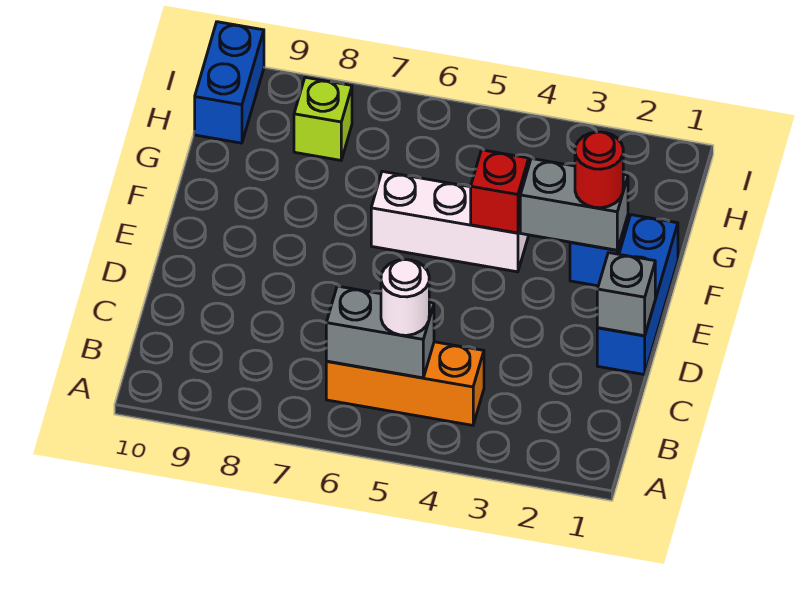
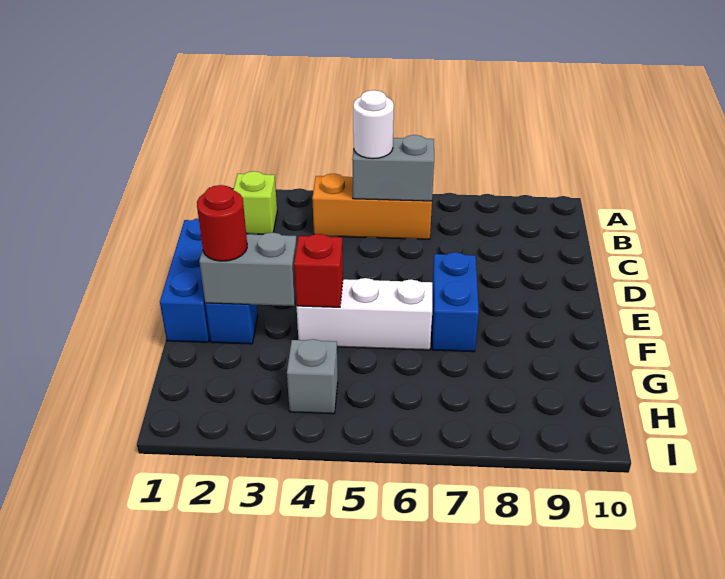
grey 1x1 brick [597,253,655,336] -> grey 1x1 brick moved to [287,339,338,414]
lime 1x1 brick [294,77,352,160] -> lime 1x1 brick moved to [234,171,277,234]
blue 1x2 brick [195,22,264,143] -> blue 1x2 brick moved to [432,252,479,352]

